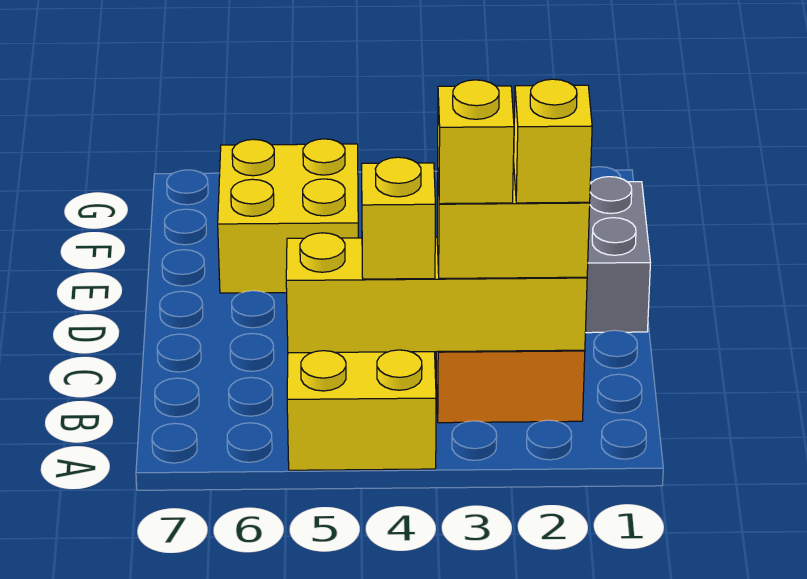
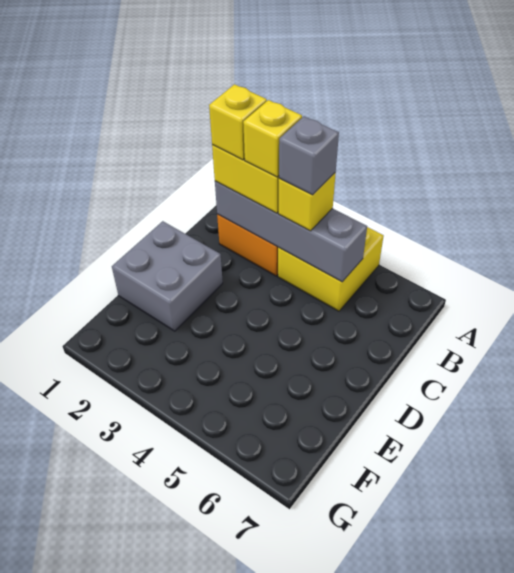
yellow 1x4 brick [286,233,587,353] -> grey 1x4 brick [215,181,367,282]
none -> grey 1x1 brick [279,116,339,195]
yellow 2x2 brick [218,139,358,293] -> none

